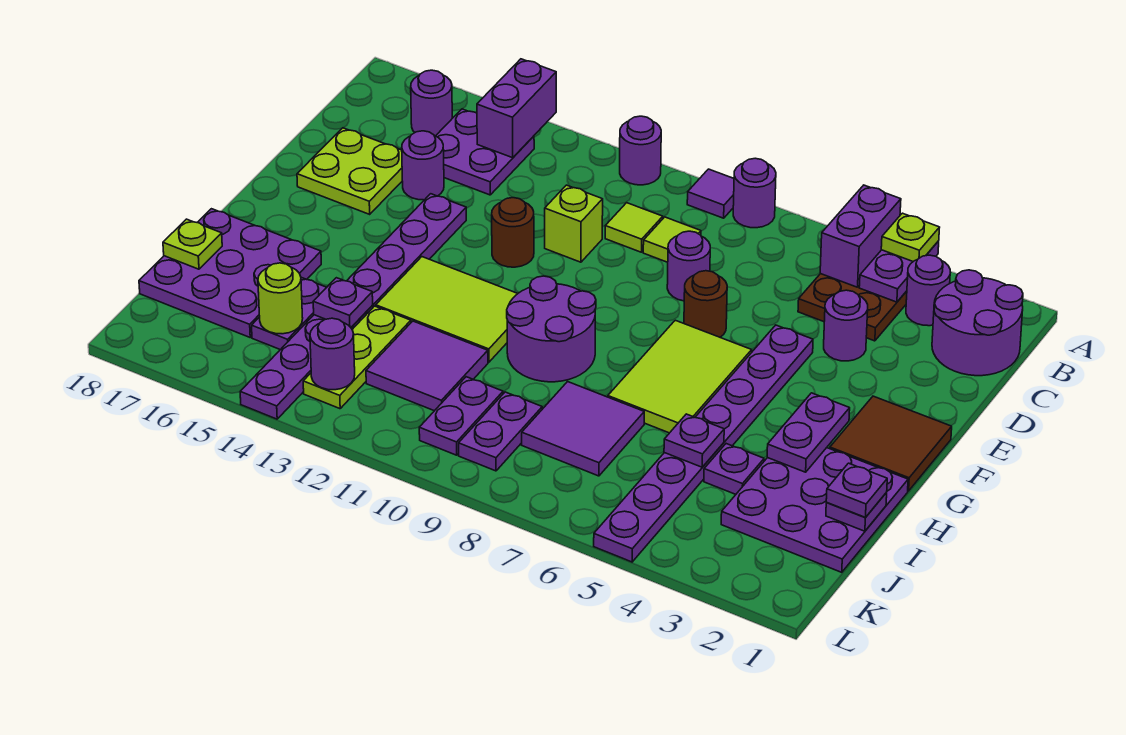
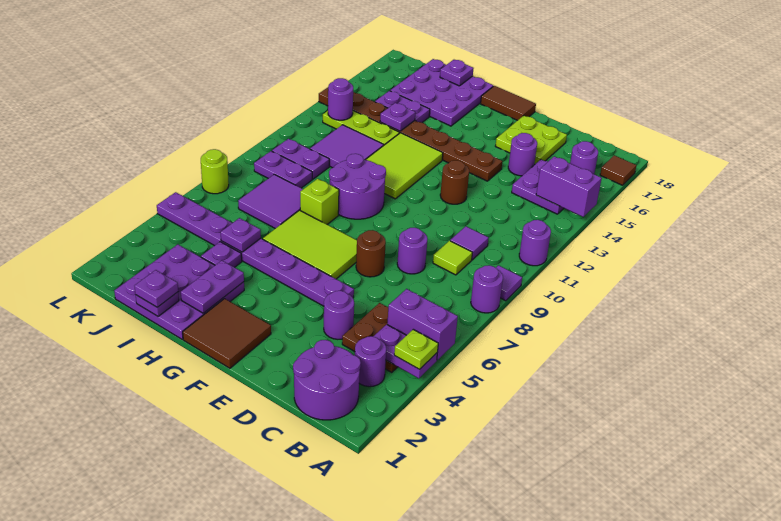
none -> brown 1x1 tile [600,155,636,185]
lime 1x1 tile [605,203,663,252] -> purple 1x1 tile [450,226,489,260]
lime 1x1 brick [545,185,603,262] -> lime 1x1 brick moved to [300,179,339,224]
purple 1x8 plate [240,194,466,419] -> brown 1x8 plate [319,88,502,181]
none -> brown 1x2 tile [481,86,536,120]
purple 1x2 plate [767,393,850,472] -> purple 1x2 plate turned to [181,260,244,313]
lime 1x1 plate [163,219,222,269] -> purple 1x1 plate [440,60,474,86]
lime 1x1 round brick [258,263,303,334] -> lime 1x1 round brick moved to [201,149,229,194]

